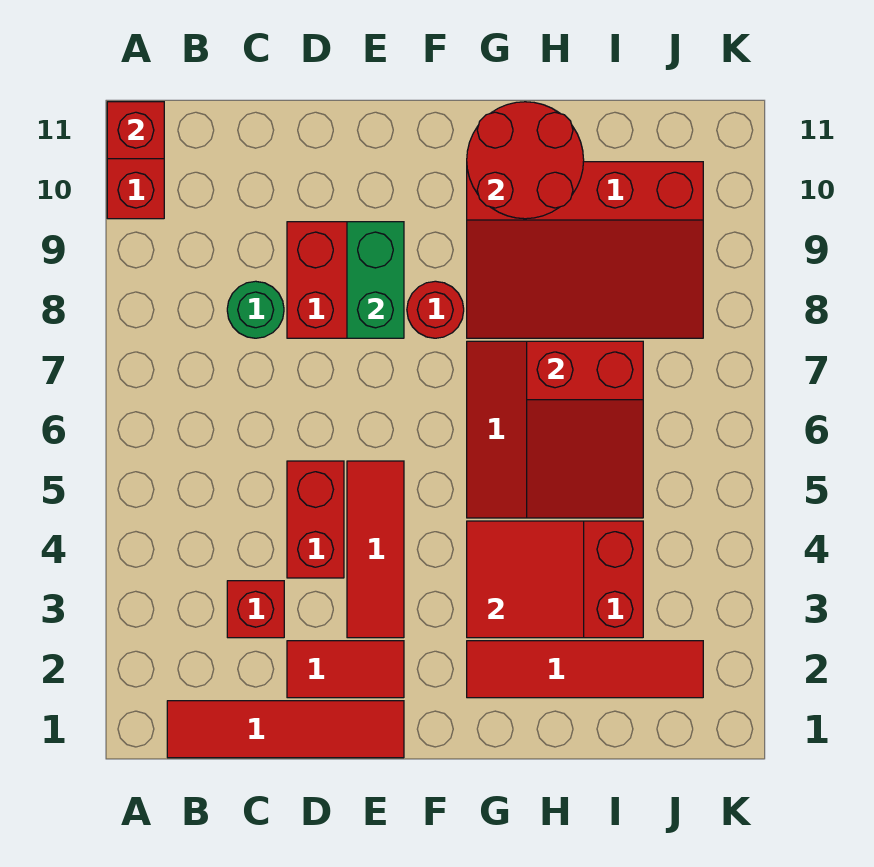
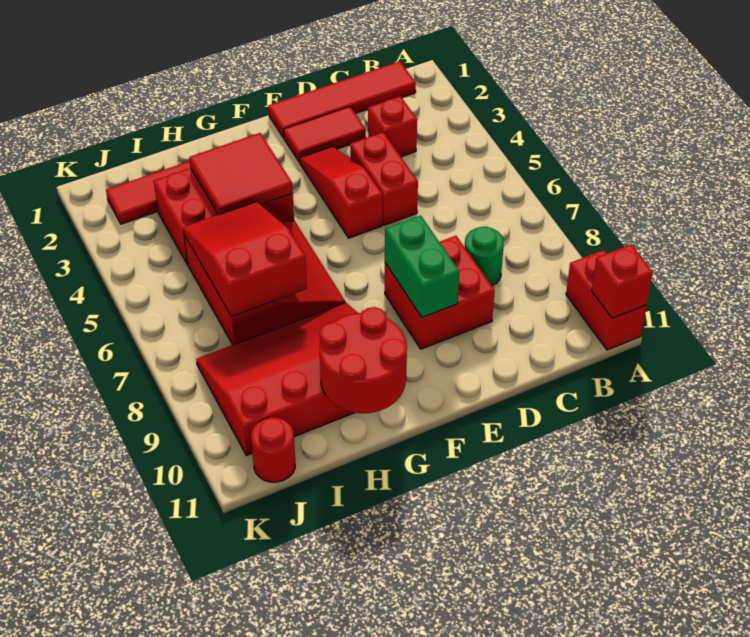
red 1x3 tile [347,461,404,638] -> red 1x3 slope [300,146,382,238]
red 1x1 round brick [407,281,464,338] -> red 1x1 round brick moved to [251,418,295,482]

